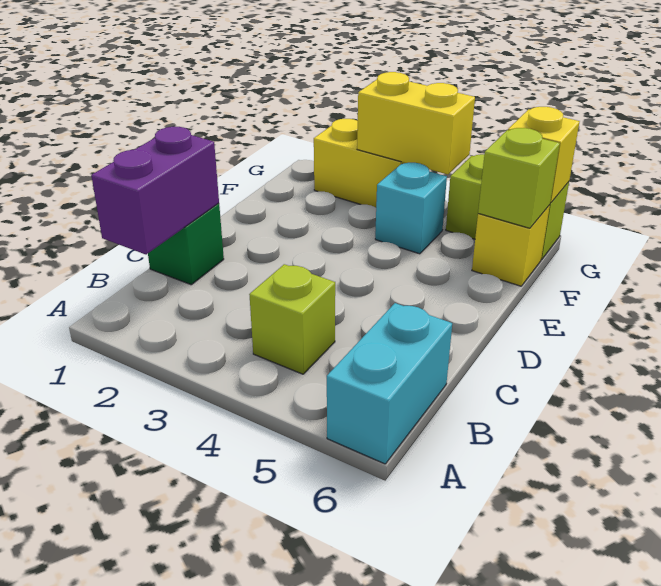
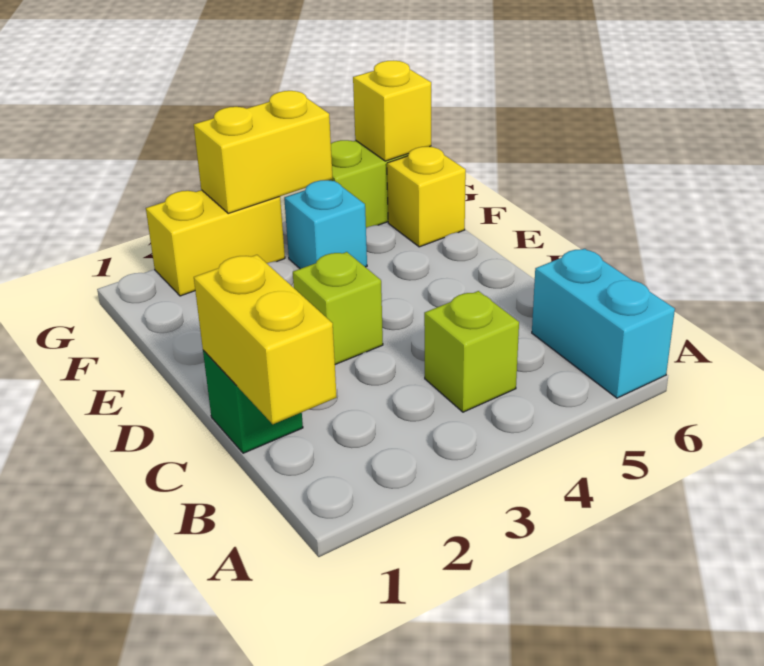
purple 1x2 brick [91,127,219,254] -> yellow 1x2 brick [194,255,337,424]
lime 1x1 brick [478,128,560,228] -> lime 1x1 brick moved to [293,252,383,365]

